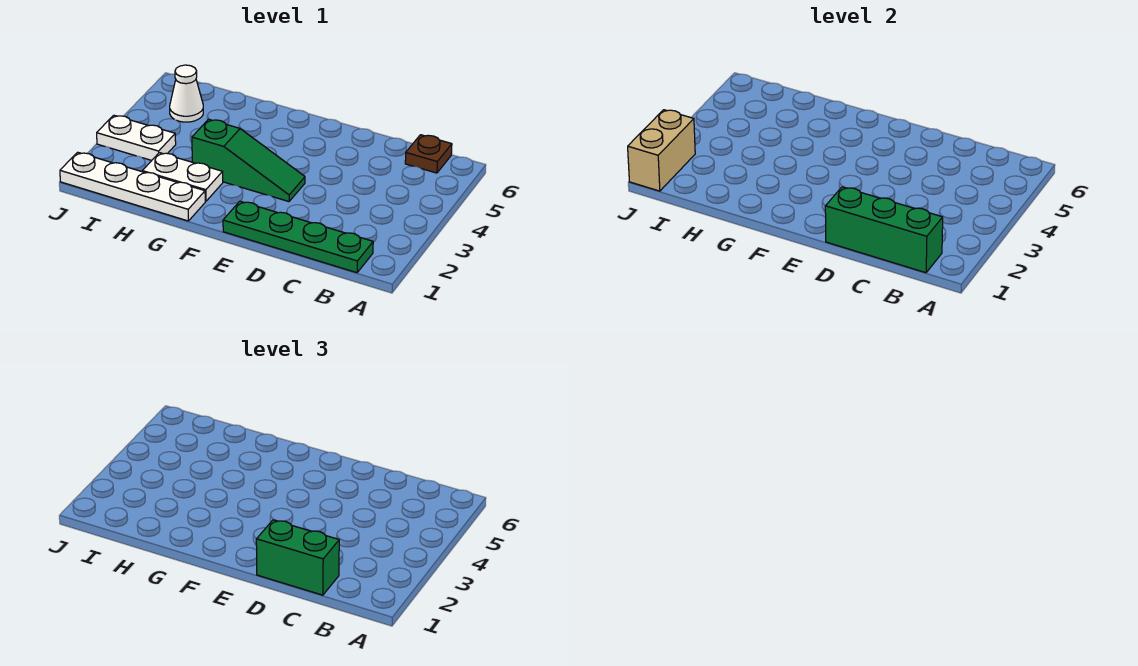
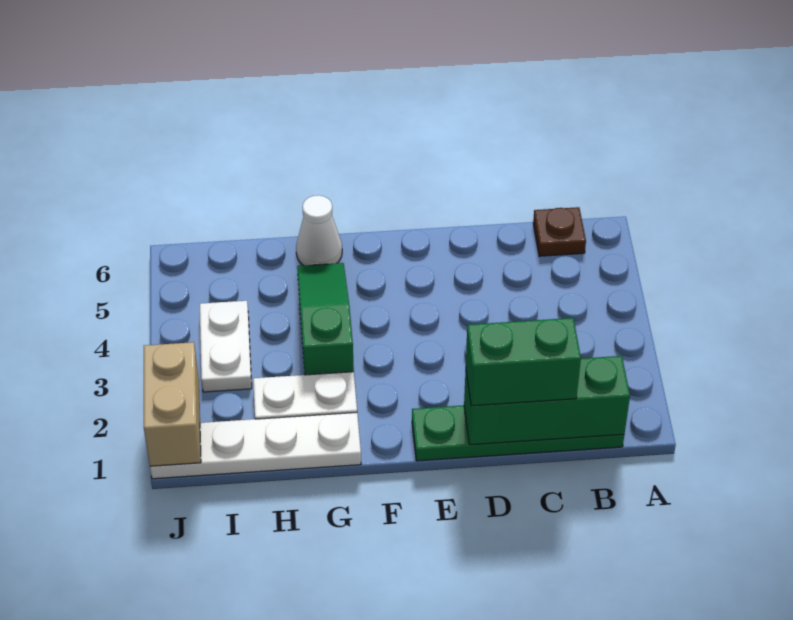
green 1x3 slope [192,119,305,202] -> green 1x3 slope turned to [297,263,354,375]
white 1x2 plate [97,115,176,160] -> white 1x2 plate turned to [200,301,252,392]
white 1x1 cone [170,65,203,122] -> white 1x1 cone moved to [296,195,342,265]

